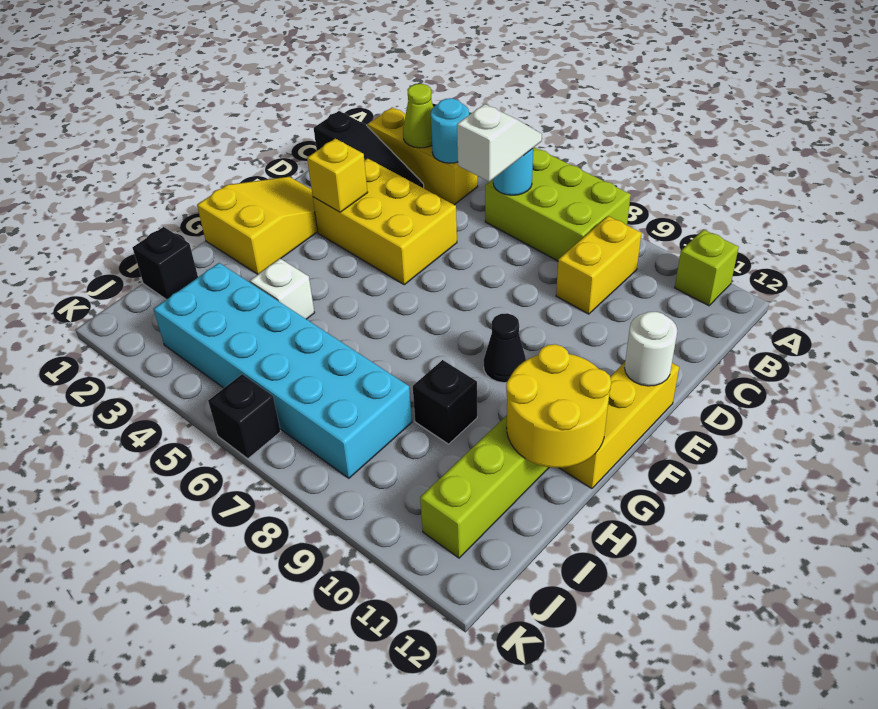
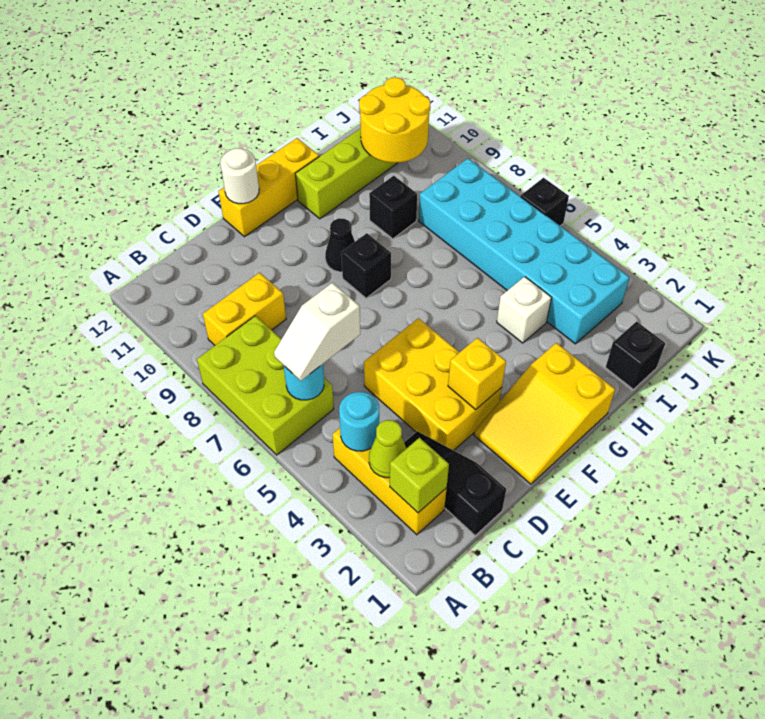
lime 1x1 brick [675,230,739,306] -> lime 1x1 brick moved to [390,438,449,513]
none -> black 1x1 brick [341,233,391,298]
yellow 2x2 round brick [506,344,611,468] -> yellow 2x2 round brick moved to [359,78,430,163]

